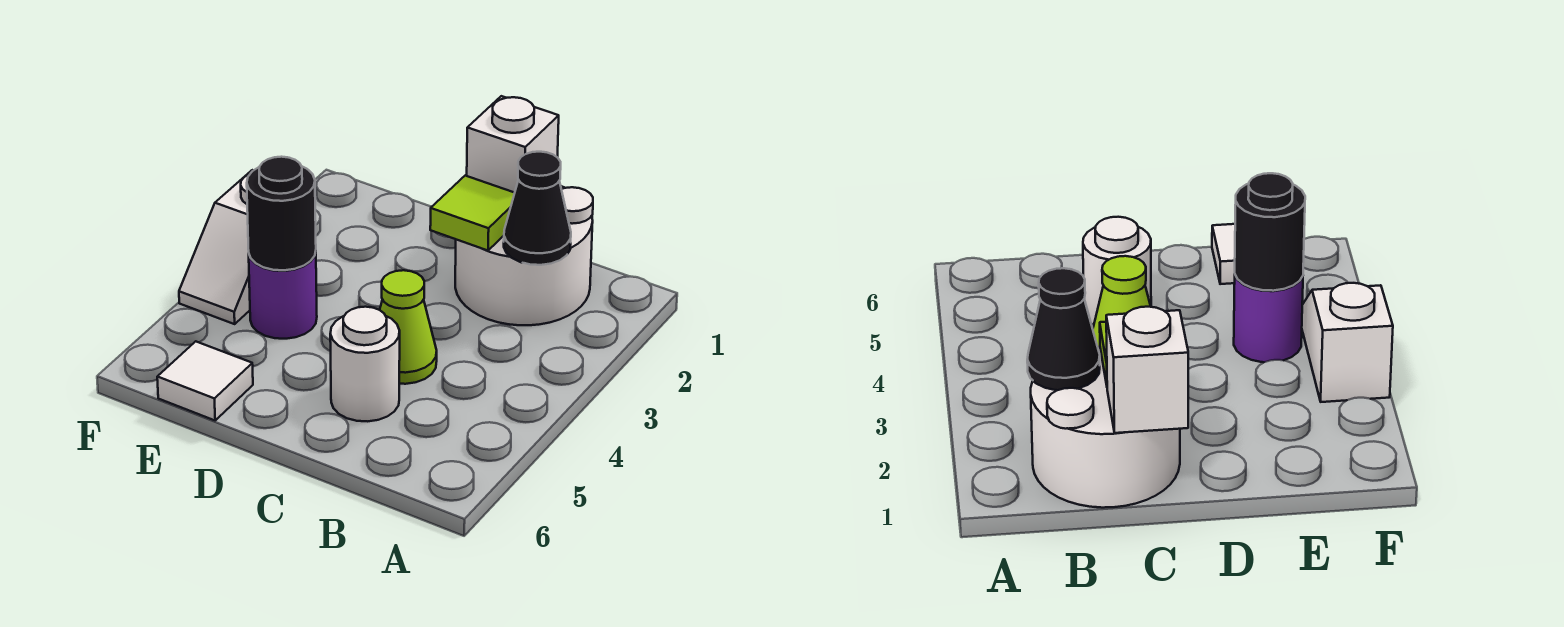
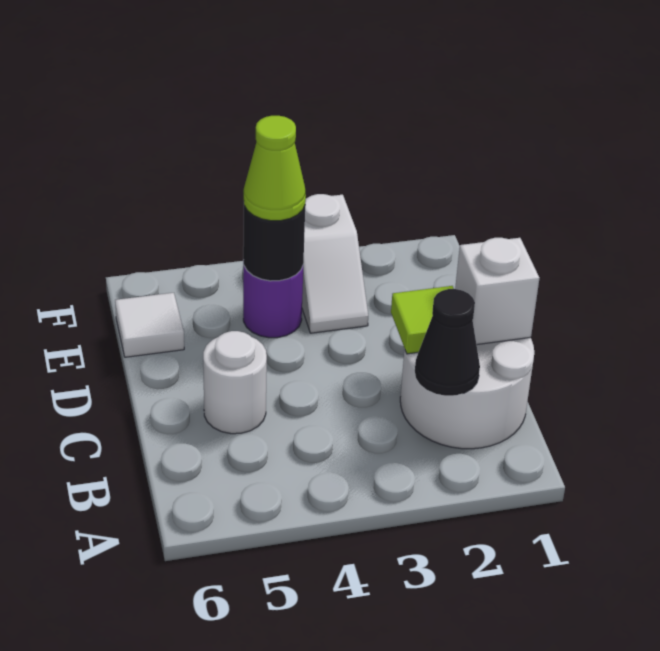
lime 1x1 cone [380,270,437,384] -> lime 1x1 cone moved to [244,116,306,221]
white 1x2 slope [179,170,253,324] -> white 1x2 slope turned to [302,194,368,333]

